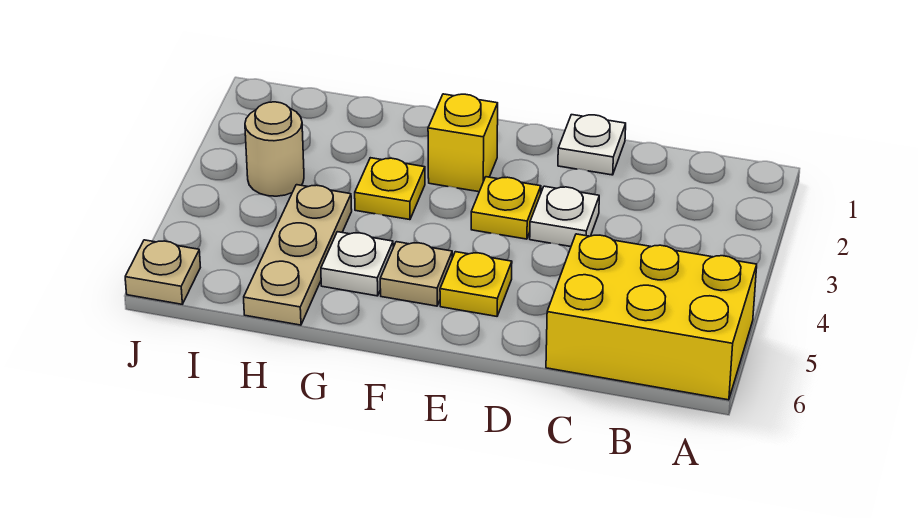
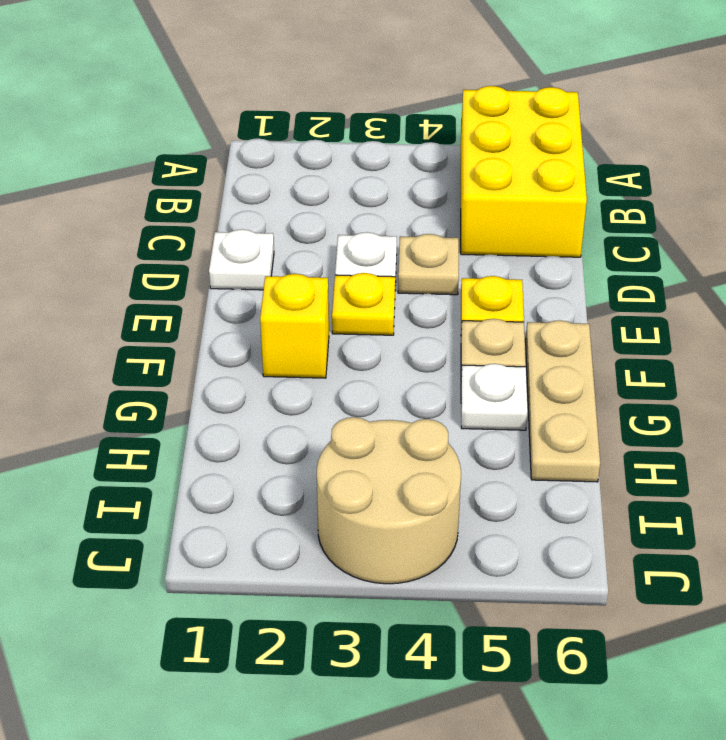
yellow 1x1 plate [355,158,425,220] -> none
tan 1x3 plate [244,185,352,325] -> tan 1x3 plate turned to [526,320,600,482]
tan 1x1 round brick [245,102,304,196] -> tan 2x2 round brick [317,417,461,584]
tan 1x1 plate [125,240,200,304] -> tan 1x1 plate moved to [398,234,459,295]

